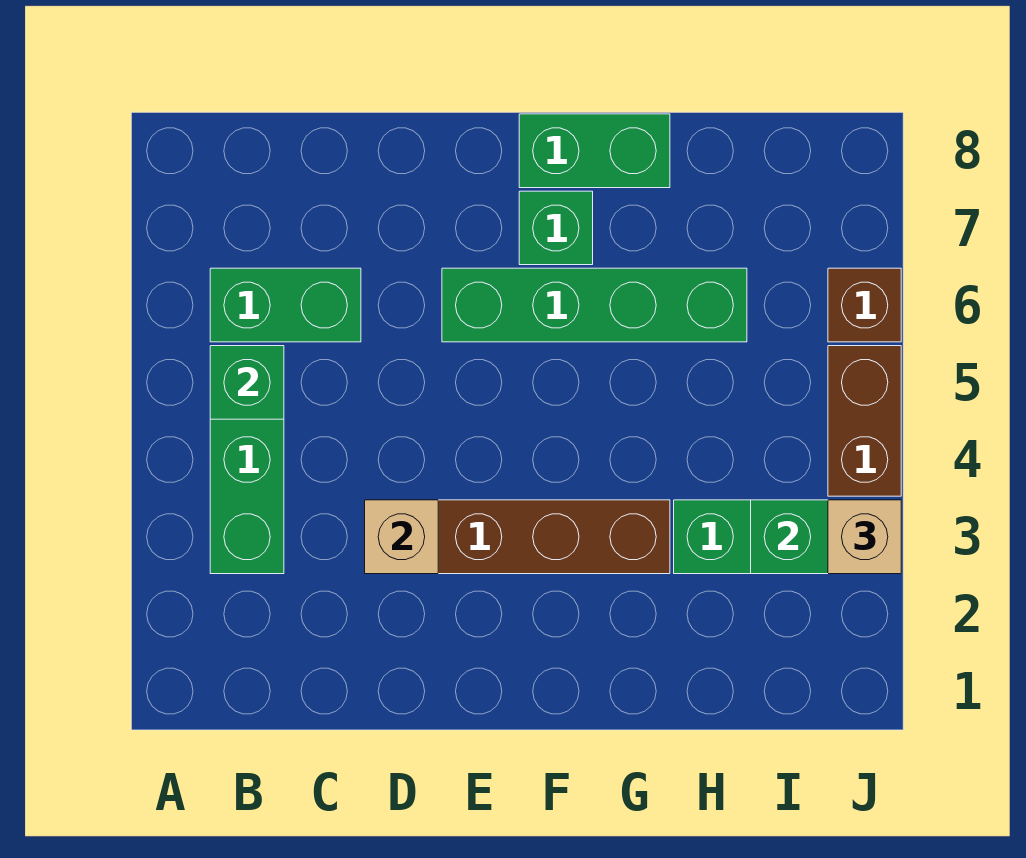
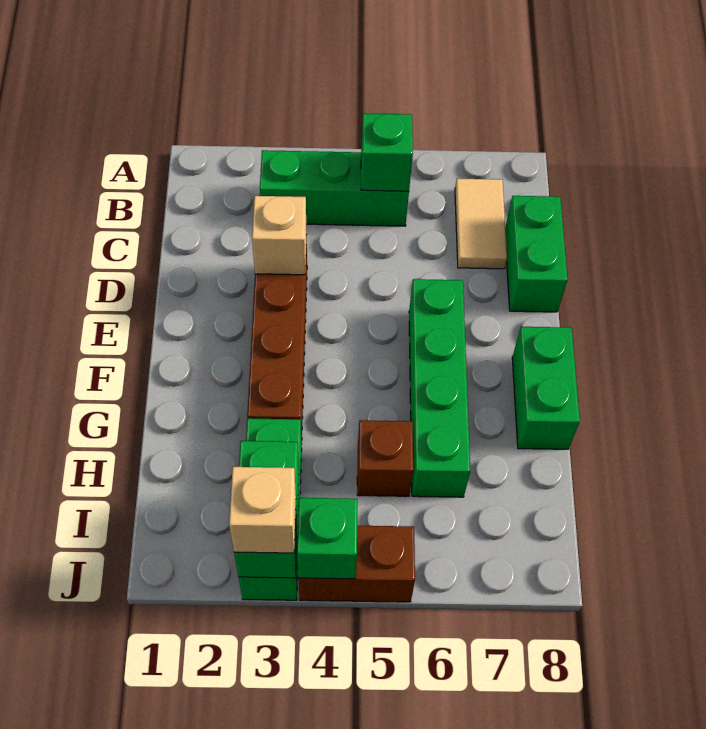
green 1x2 brick [210,268,361,342] -> green 1x2 brick moved to [505,196,568,312]
none -> tan 1x2 tile [455,179,507,269]
green 1x1 brick [519,191,593,265] -> green 1x1 brick moved to [297,498,357,579]
brown 1x1 brick [828,268,901,342] -> brown 1x1 brick moved to [357,420,413,496]

